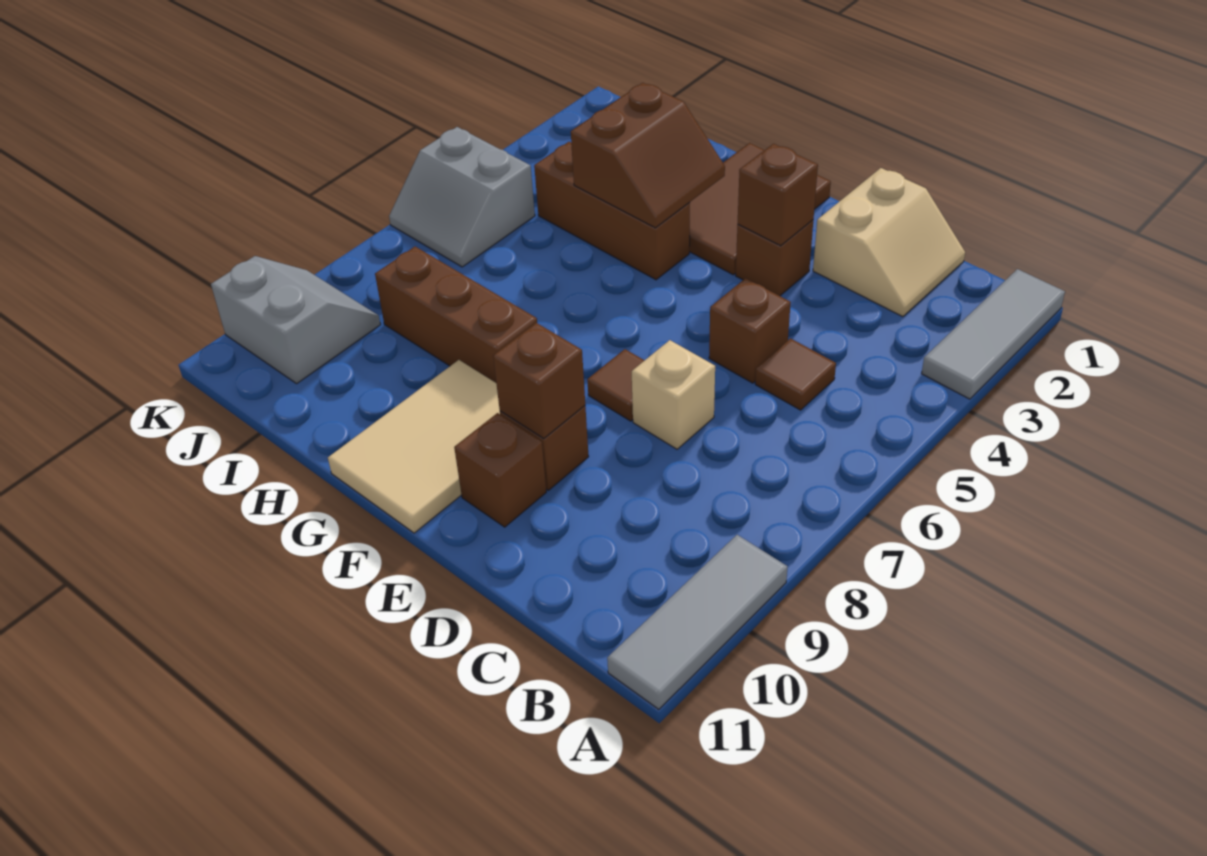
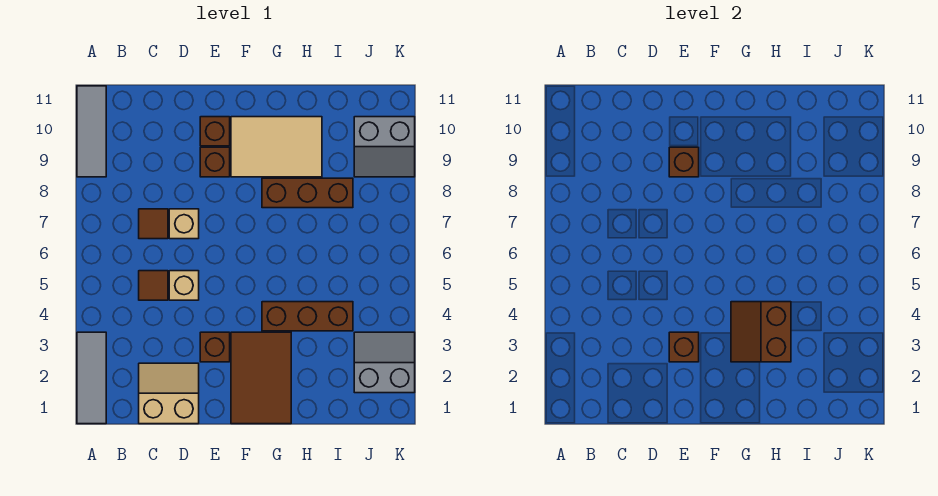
tan 2x2 slope [813,168,965,317] -> tan 2x2 slope turned to [139,363,199,424]
brown 1x1 brick [709,278,791,383] -> tan 1x1 brick [169,271,199,300]
brown 1x1 tile [587,349,645,421] -> brown 1x1 tile moved to [139,209,168,239]
tan 2x3 tile [328,360,500,533] -> tan 2x3 tile turned to [231,117,322,177]
grey 2x2 slope [389,127,535,267] -> grey 2x2 slope moved to [354,332,415,393]

